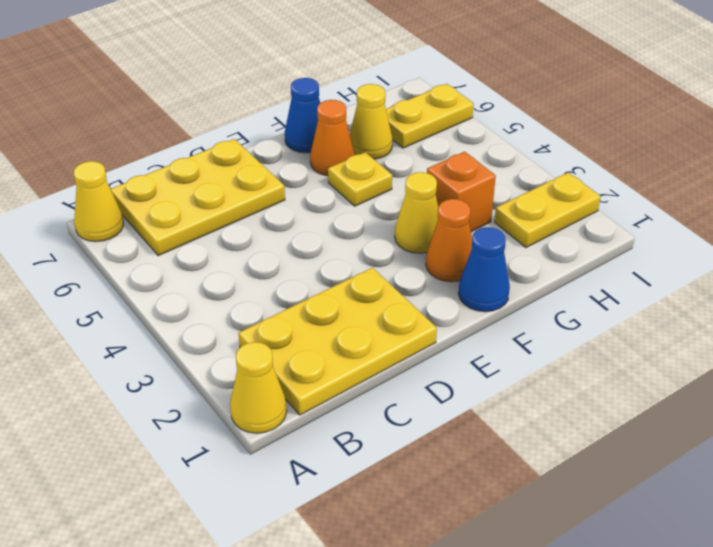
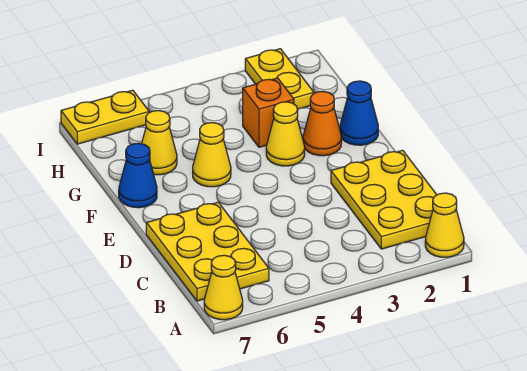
yellow 1x1 plate [328,152,392,206] -> yellow 1x1 cone [193,123,231,187]
orange 1x1 cone [310,100,355,176] -> none
yellow 1x2 plate [386,84,474,148] -> yellow 1x2 plate turned to [61,90,149,144]

